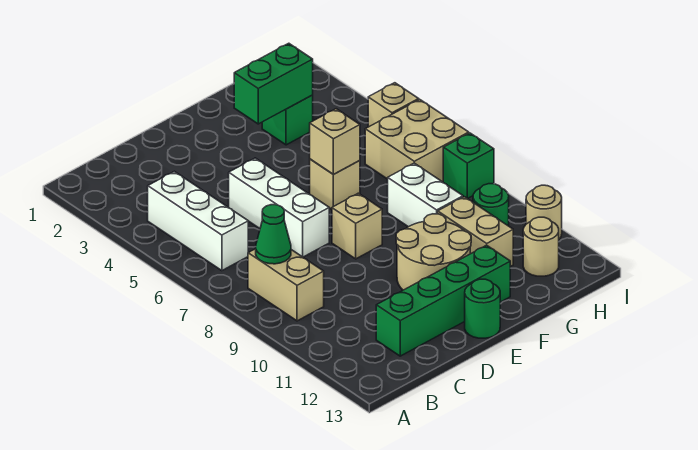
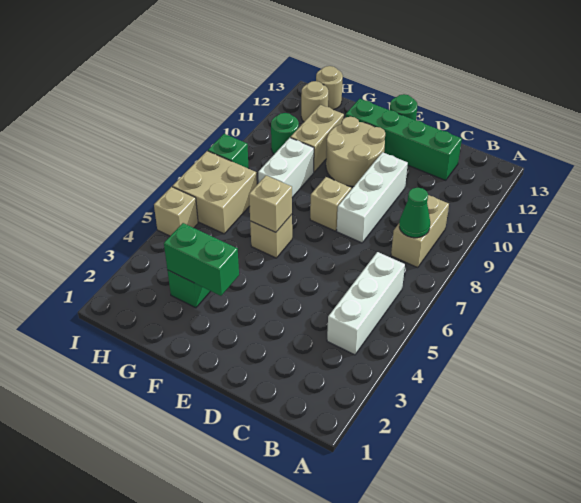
white 1x3 brick [229,158,329,257] -> white 1x3 brick moved to [337,152,408,243]
tan 1x1 round brick [526,185,562,239] -> tan 1x1 round brick moved to [316,66,343,110]

